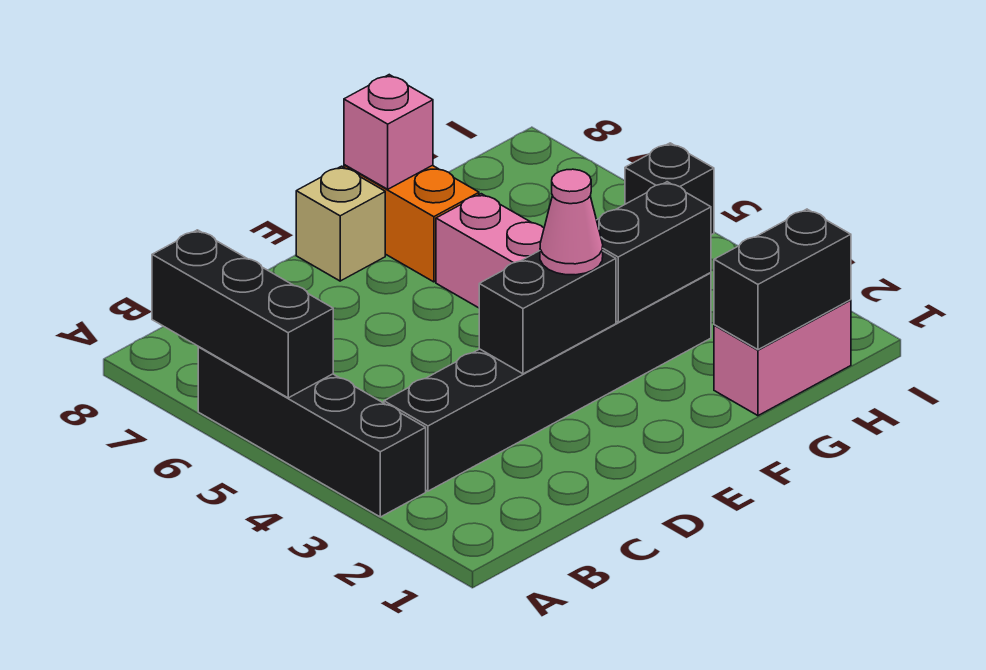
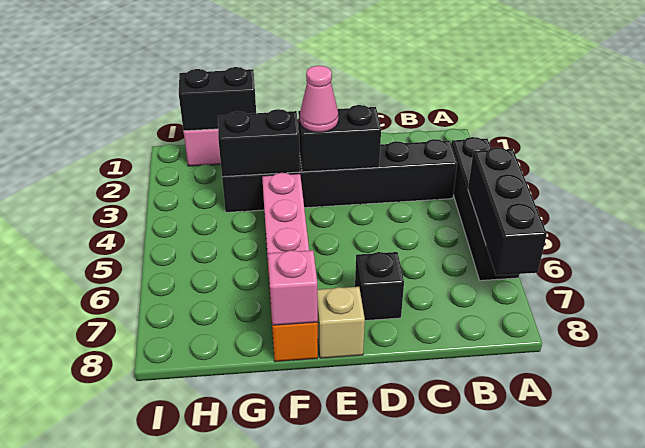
black 1x1 brick [625,143,714,235] -> black 1x1 brick moved to [355,252,404,320]

